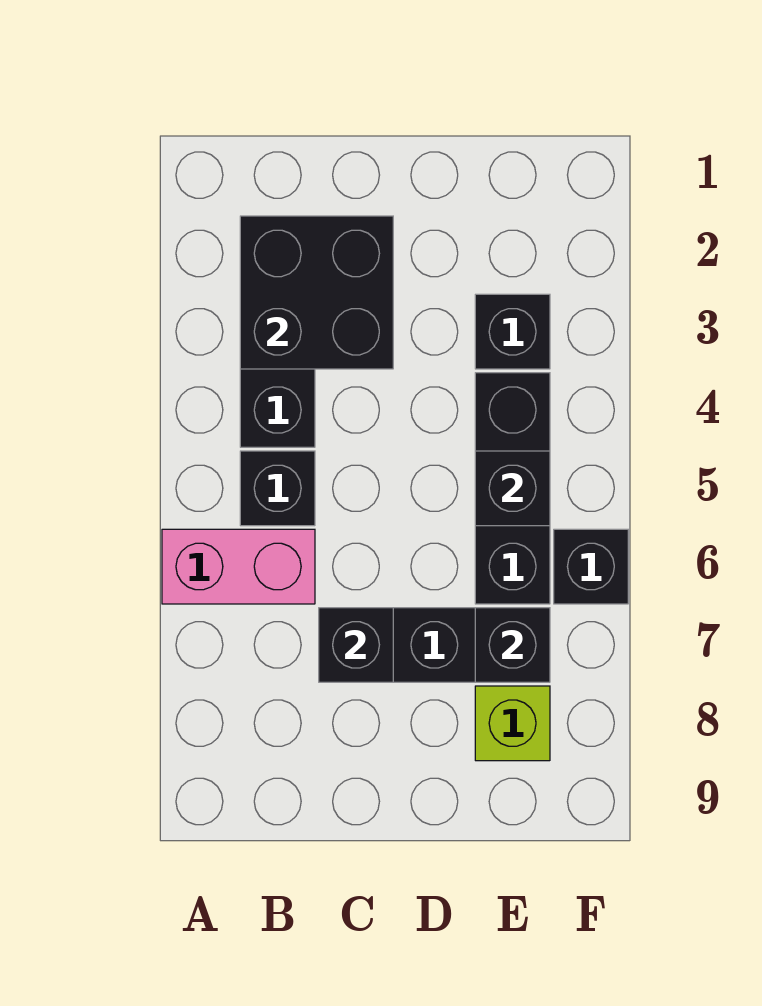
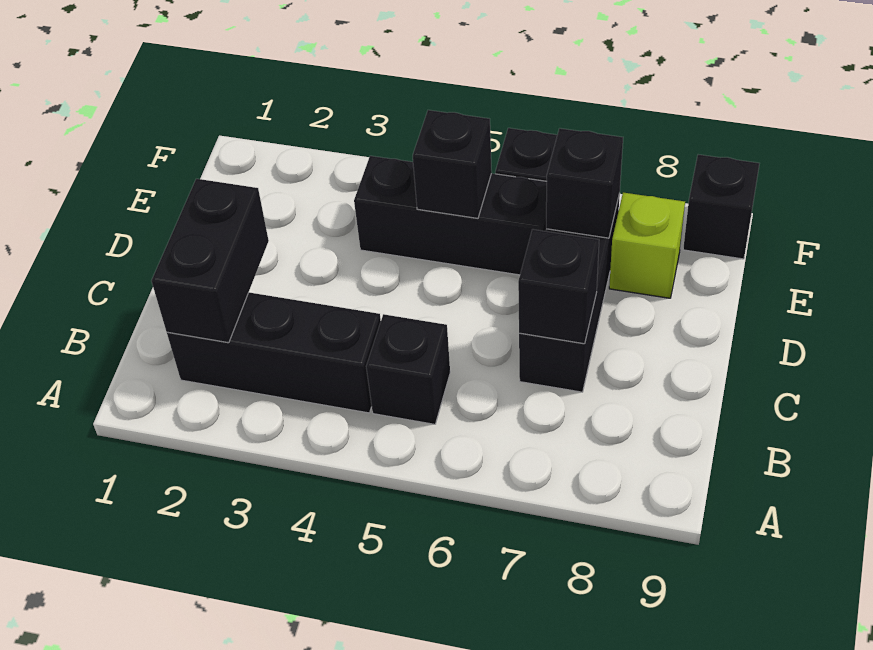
pink 1x2 brick [162,529,315,604] -> none
black 2x2 brick [240,216,393,369] -> black 1x2 brick [151,179,269,343]
black 1x1 brick [475,294,550,369] -> black 1x1 brick moved to [683,155,760,259]

